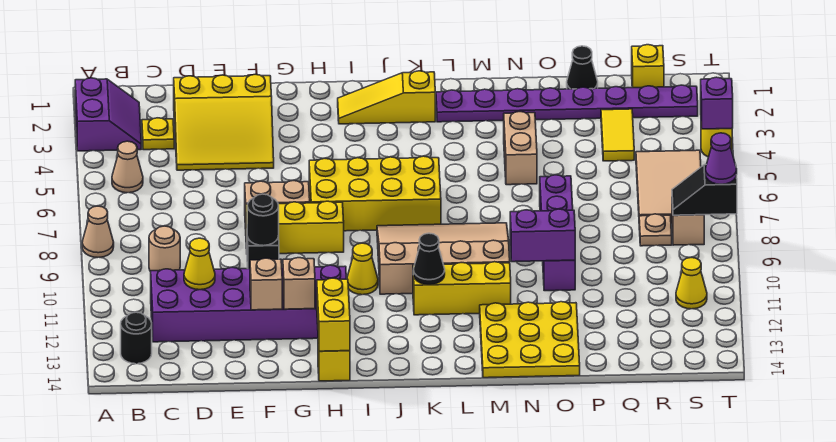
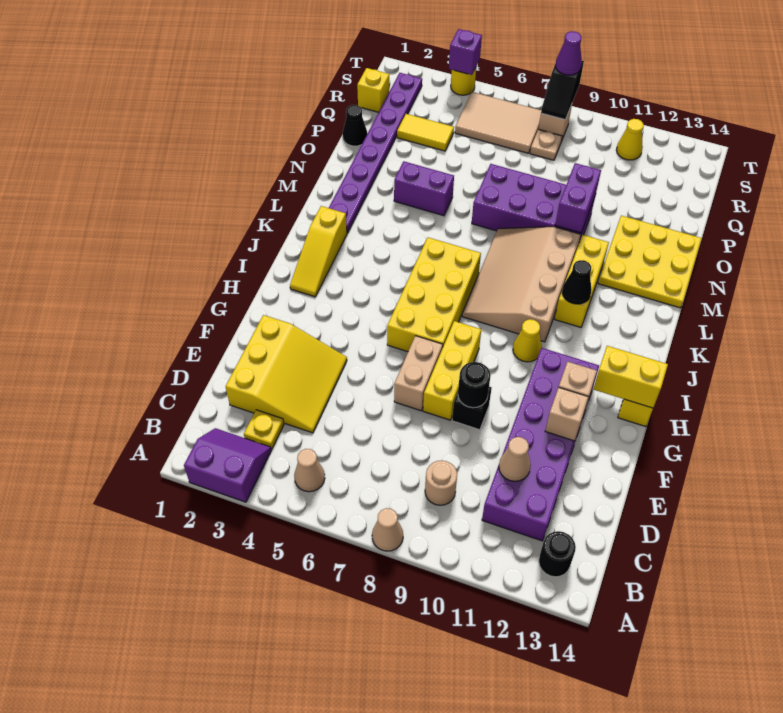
yellow 1x1 cone [184,238,215,290] -> tan 1x1 cone [499,437,531,481]
tan 1x2 brick [504,112,537,185] -> purple 1x2 brick [394,161,454,216]
purple 1x4 brick [540,175,575,291] -> purple 2x4 brick [472,164,596,240]

